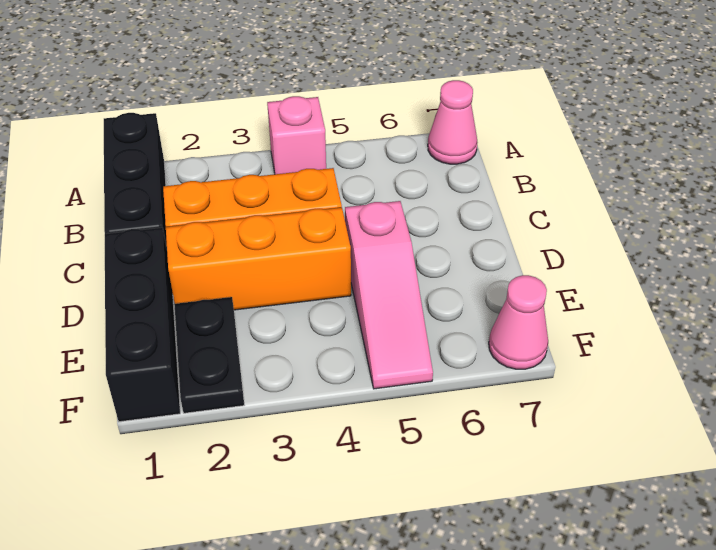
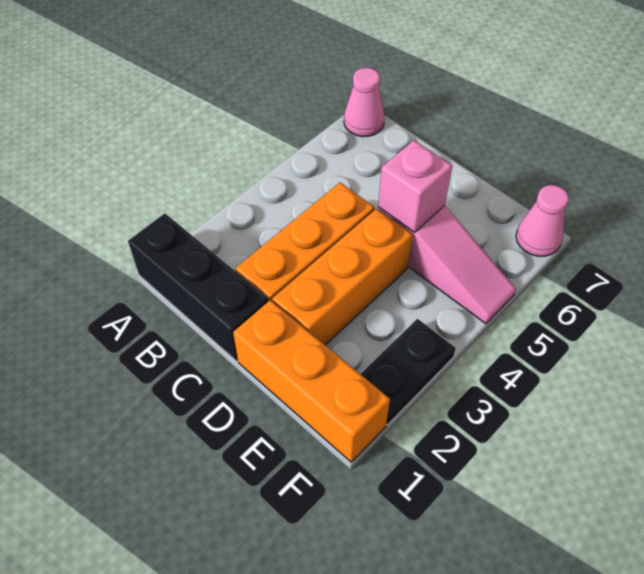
pink 1x1 brick [267,96,326,174] -> pink 1x1 brick moved to [378,140,452,232]
black 1x3 brick [105,227,180,422] -> orange 1x3 brick [233,300,390,462]
black 1x2 plate [174,297,244,413] -> black 1x2 plate turned to [361,319,456,425]

